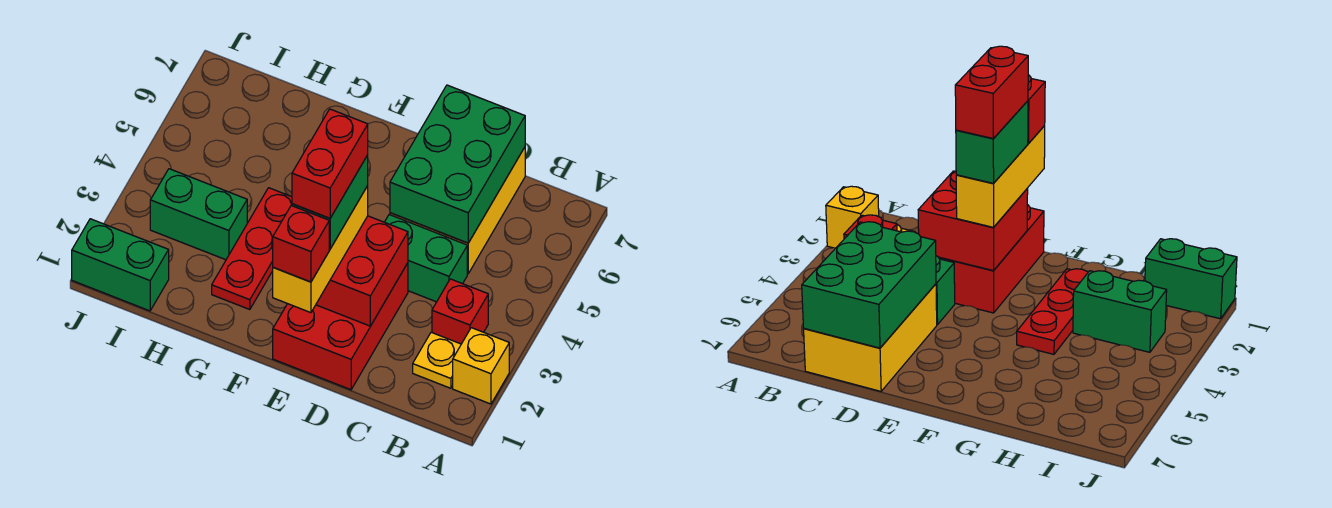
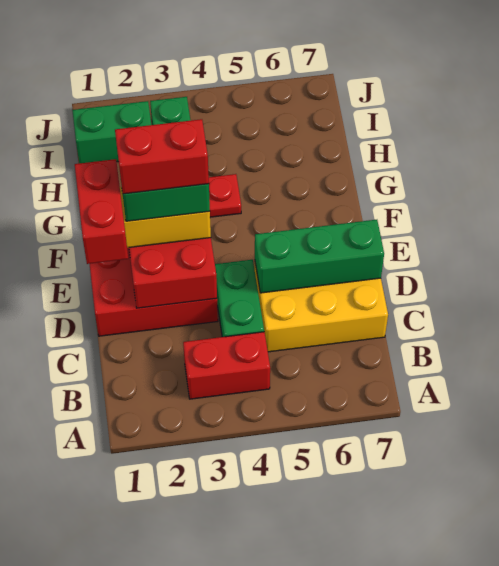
yellow 1x1 brick [453,328,509,404] -> none
yellow 1x1 plate [413,332,461,388] -> none
red 1x1 brick [432,279,488,344] -> red 1x2 brick [183,332,270,399]
green 2x3 brick [390,85,525,243] -> green 1x3 brick [255,220,384,293]
red 1x1 brick [273,205,329,282] -> red 1x2 brick [75,159,128,264]
green 1x2 brick [72,219,169,311] -> green 1x2 brick turned to [72,101,151,163]

